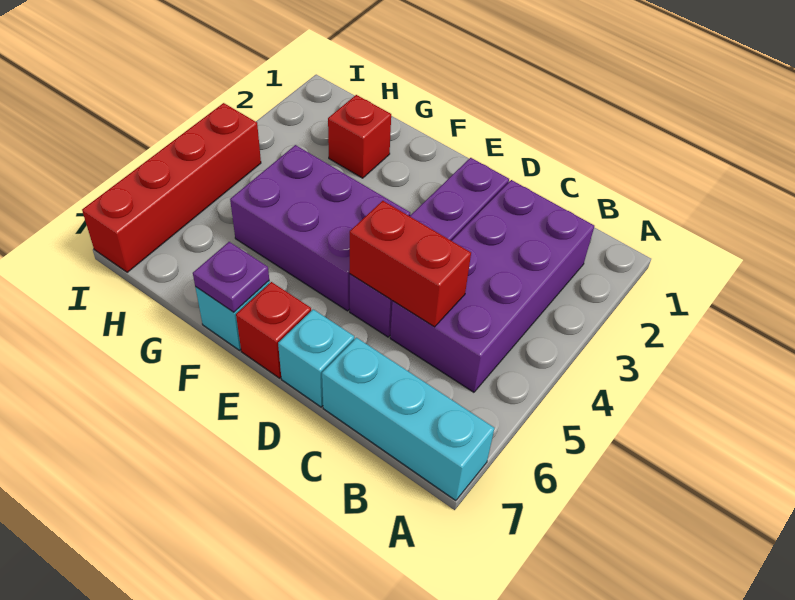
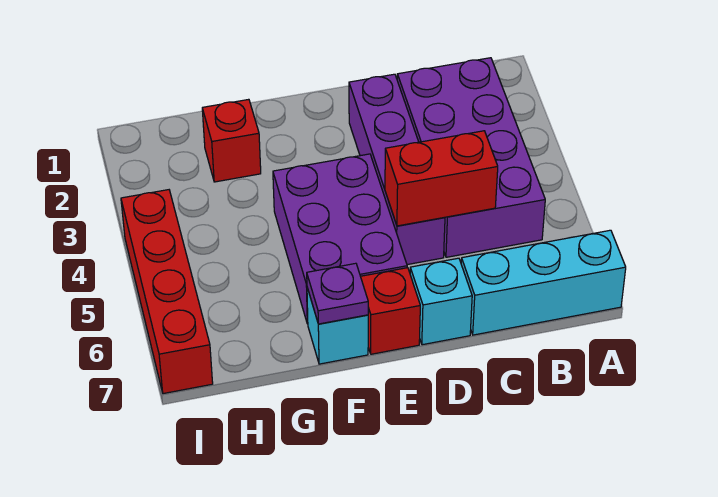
purple 2x3 brick [230,145,410,311] -> purple 2x3 brick turned to [273,154,407,324]

